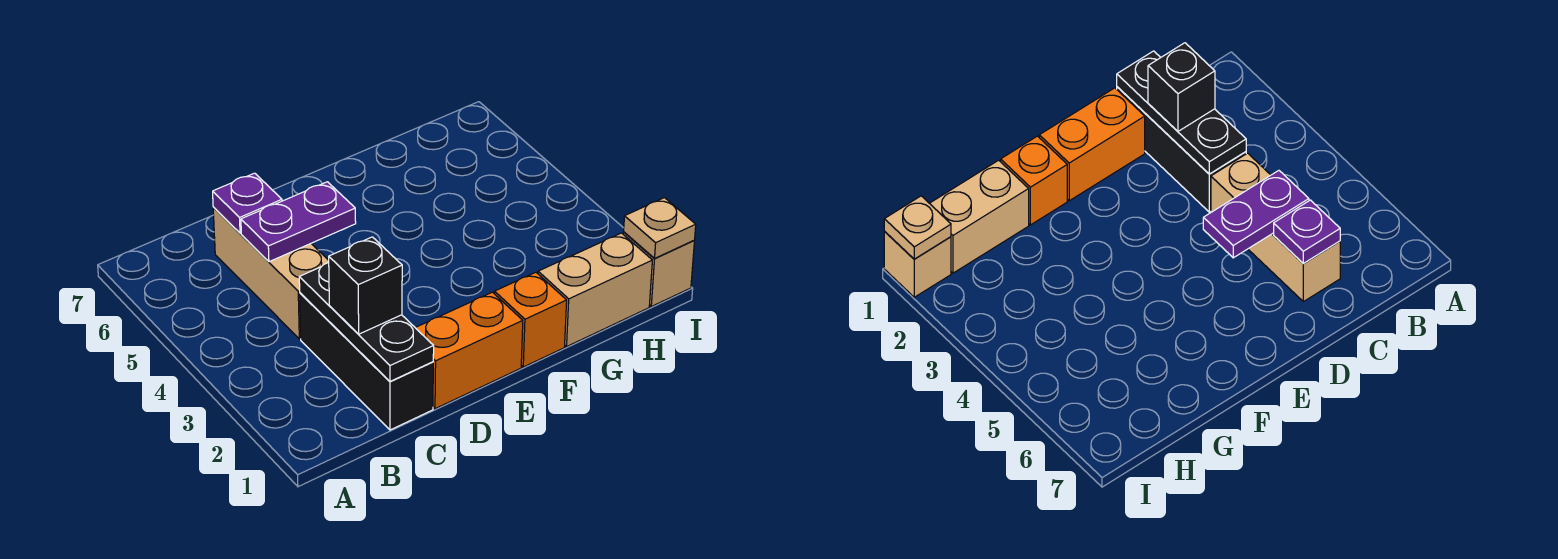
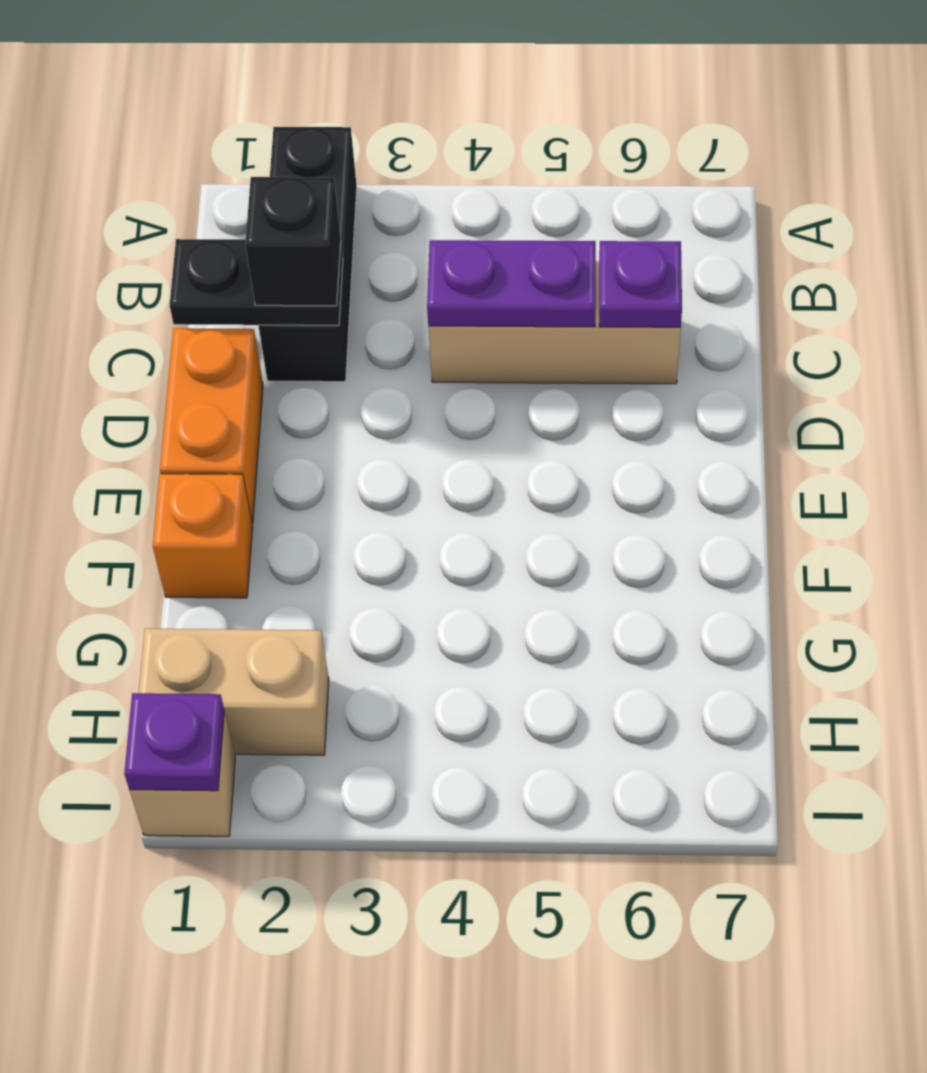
black 1x3 brick [300,293,433,430] -> black 1x3 brick turned to [258,127,357,382]
black 1x3 plate [299,262,434,381] -> black 1x2 plate [170,239,343,325]
purple 1x2 plate [241,182,356,262] -> purple 1x2 plate turned to [427,240,596,327]
tan 1x2 brick [538,233,652,346] -> tan 1x2 brick turned to [139,629,329,755]
tan 1x1 plate [624,198,696,259] -> purple 1x1 plate [124,693,224,791]

